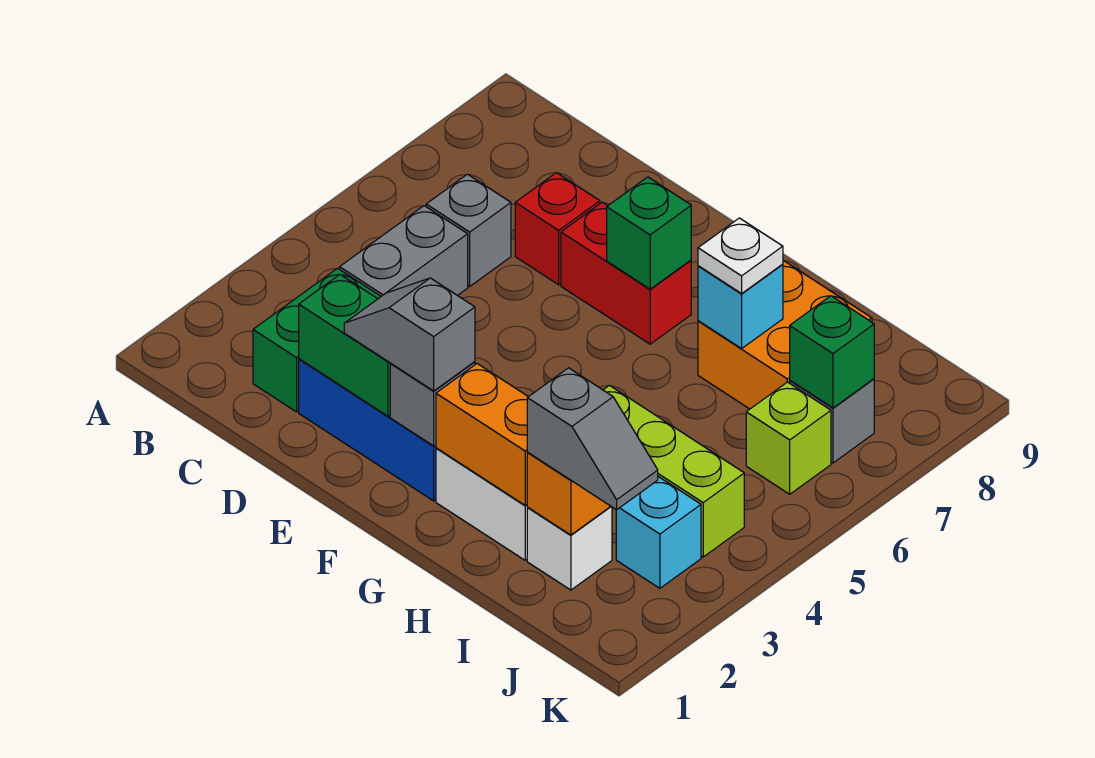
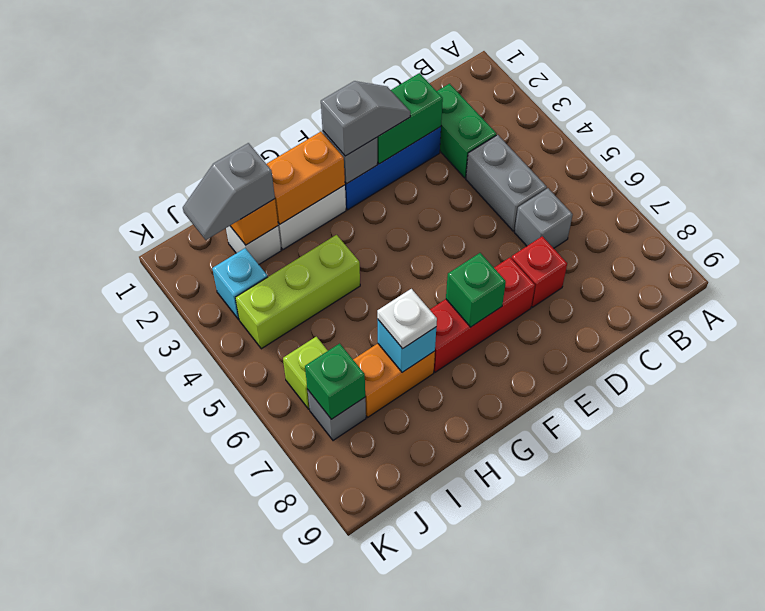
red 1x2 brick [561,202,691,344] -> red 1x3 brick [430,257,535,372]
orange 2x2 brick [698,260,872,409] -> orange 1x2 brick [353,344,435,417]

